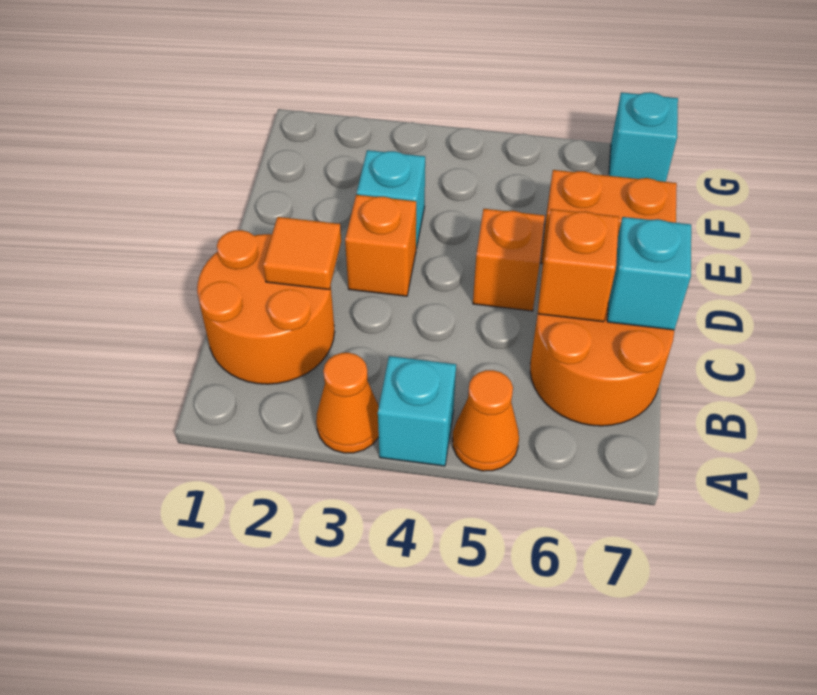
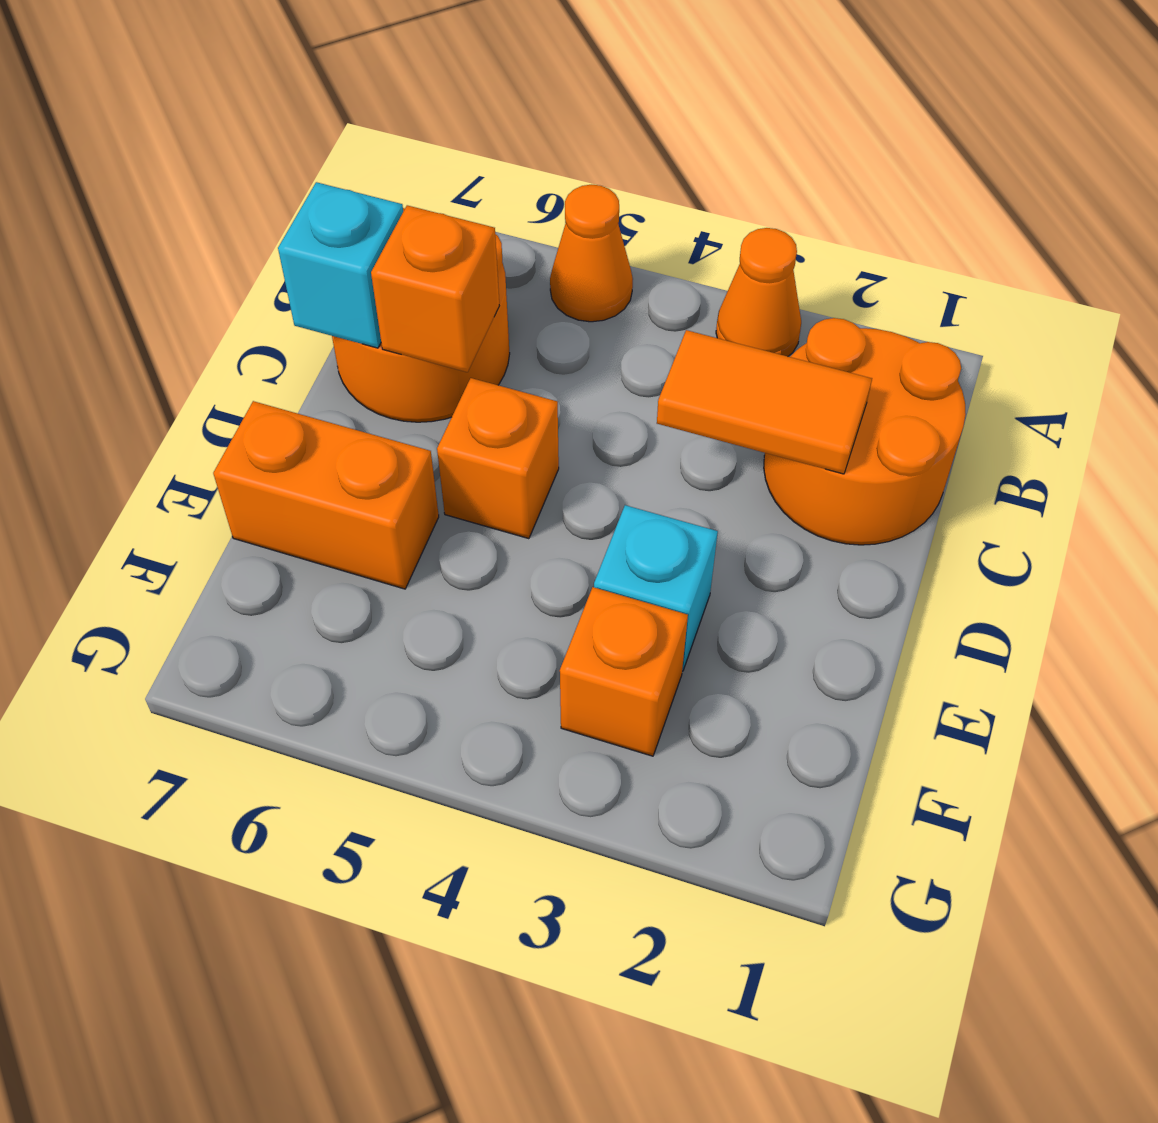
cyan 1x1 brick [378,356,456,466] -> none
orange 1x1 tile [263,217,341,289] -> orange 1x2 tile [657,330,872,474]
orange 1x1 brick [345,195,416,296] -> orange 1x1 brick moved to [560,587,688,756]
cyan 1x1 brick [609,92,678,182] -> none

